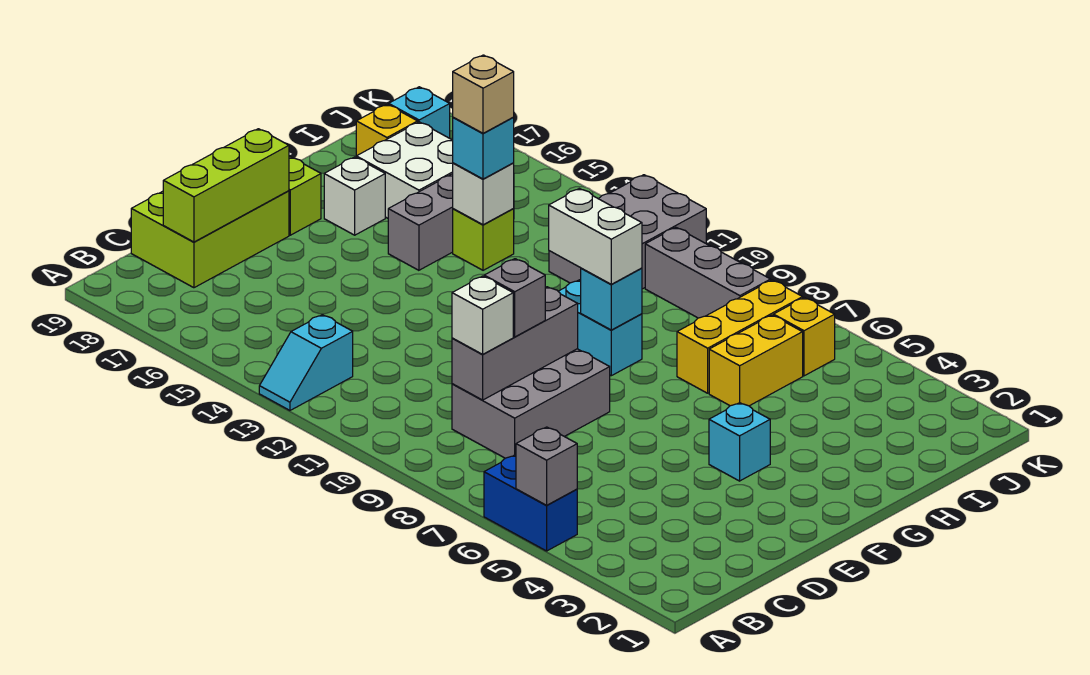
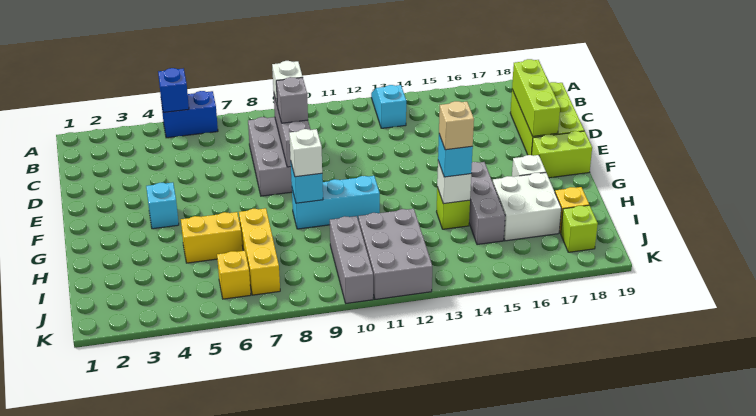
grey 1x1 brick [516,427,577,505] -> blue 1x1 brick [158,68,189,112]
cyan 1x2 brick [558,280,642,376] -> cyan 1x3 brick [292,176,380,229]
white 1x2 brick [549,188,642,284] -> white 1x1 brick [289,129,322,177]
yellow 1x2 brick [709,315,803,406] -> yellow 1x2 brick turned to [181,212,242,263]
grey 1x3 brick [645,227,771,318] -> grey 1x3 brick turned to [330,216,373,303]
cyan 1x1 brick [389,87,450,138] -> lime 1x1 brick [561,205,598,252]

